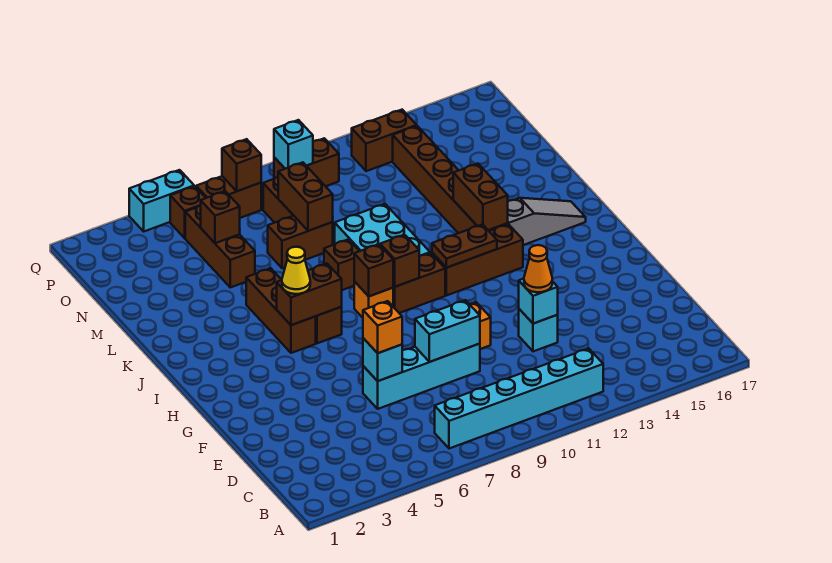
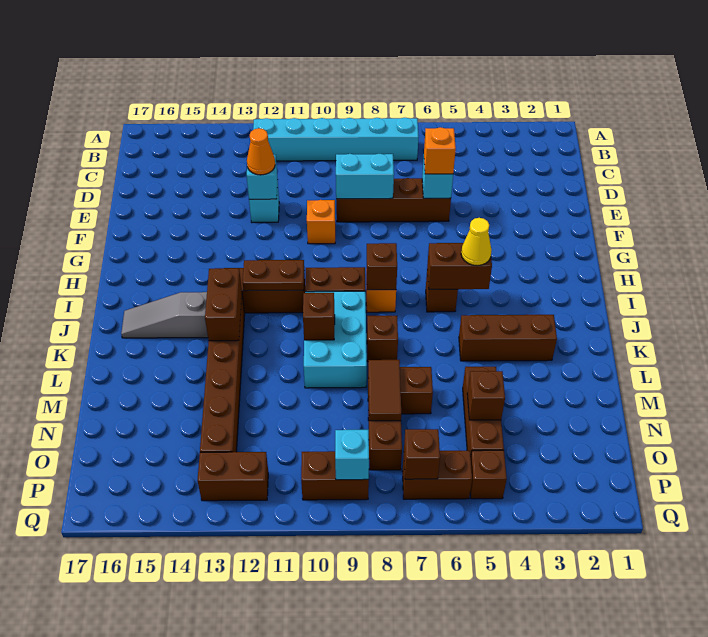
cyan 1x4 brick [363,344,480,409] -> brown 1x4 brick [336,178,451,222]
brown 1x3 brick [246,268,316,353] -> brown 1x3 brick turned to [459,315,557,361]
brown 1x1 brick [380,235,419,287] -> brown 1x1 brick moved to [303,293,335,340]
brown 1x2 brick [278,162,333,231] -> brown 1x2 tile [368,360,401,421]
cyan 1x2 brick [129,170,194,231] -> none

